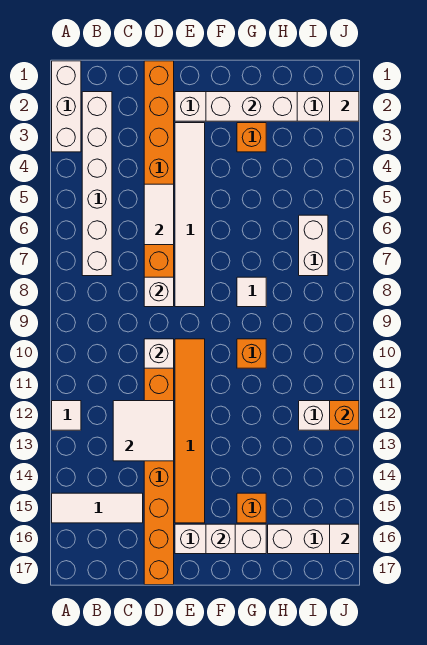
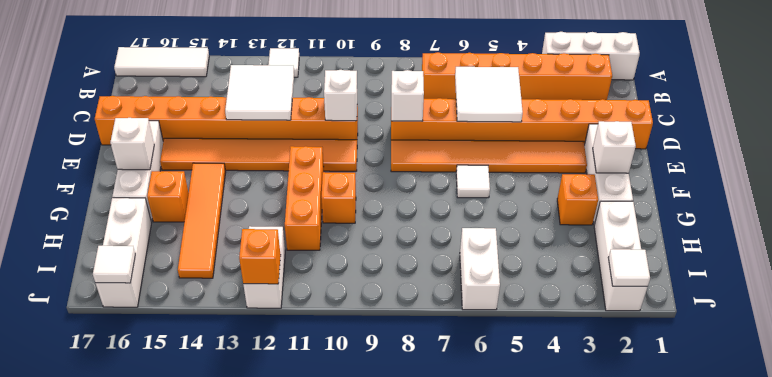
white 1x3 tile [52,493,143,523] -> white 1x3 tile turned to [114,47,209,77]
white 1x6 brick [82,92,112,276] -> orange 1x6 brick [422,52,612,100]
white 1x2 tile [144,184,174,245] -> white 2x2 tile [455,67,523,122]
white 1x6 tile [175,123,205,307] -> orange 1x6 tile [391,140,587,173]
white 1x3 brick [206,92,297,121] -> white 1x1 brick [593,121,636,173]
none -> orange 1x3 brick [285,146,324,250]
none -> orange 1x4 tile [178,163,226,278]
white 1x1 tile [237,277,266,307] -> white 1x1 tile moved to [456,165,490,198]
white 1x2 brick [299,215,328,276] -> white 1x2 brick turned to [460,228,500,310]

